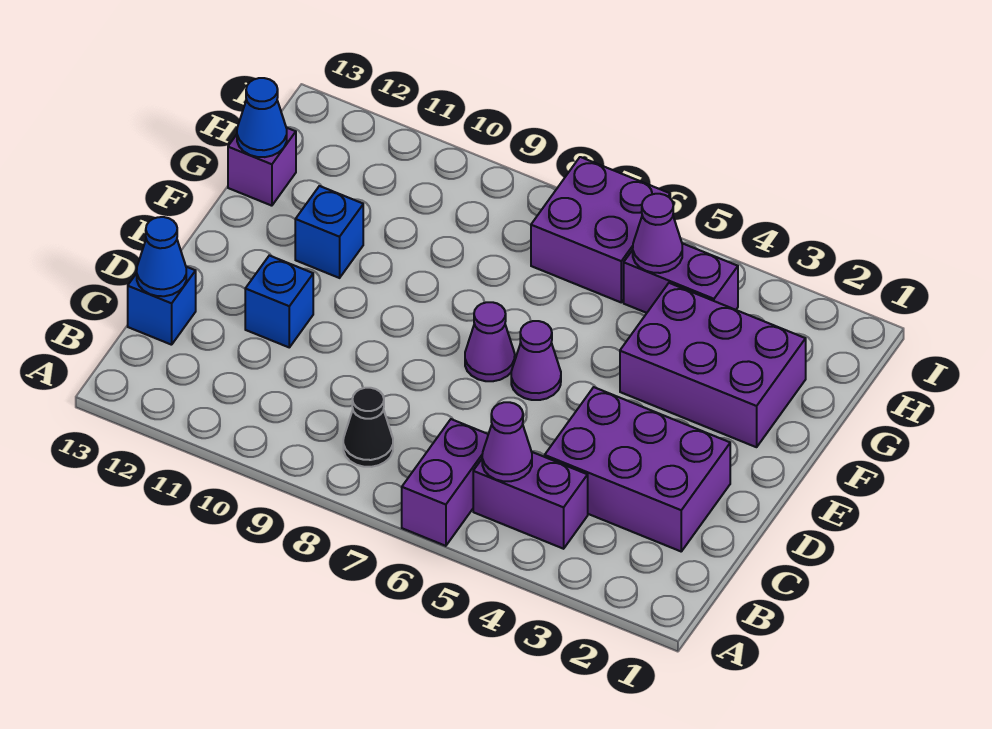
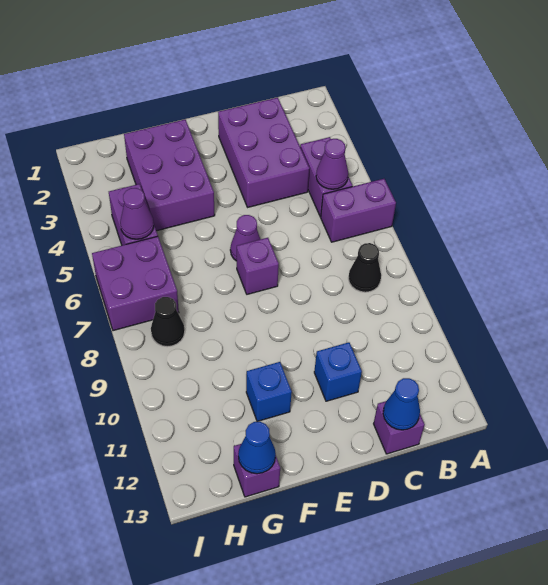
blue 1x1 brick [128,267,196,345] -> purple 1x1 brick [374,401,425,454]
purple 1x1 cone [465,302,515,381] -> purple 1x1 brick [237,238,279,294]
none -> black 1x1 cone [151,297,185,347]

